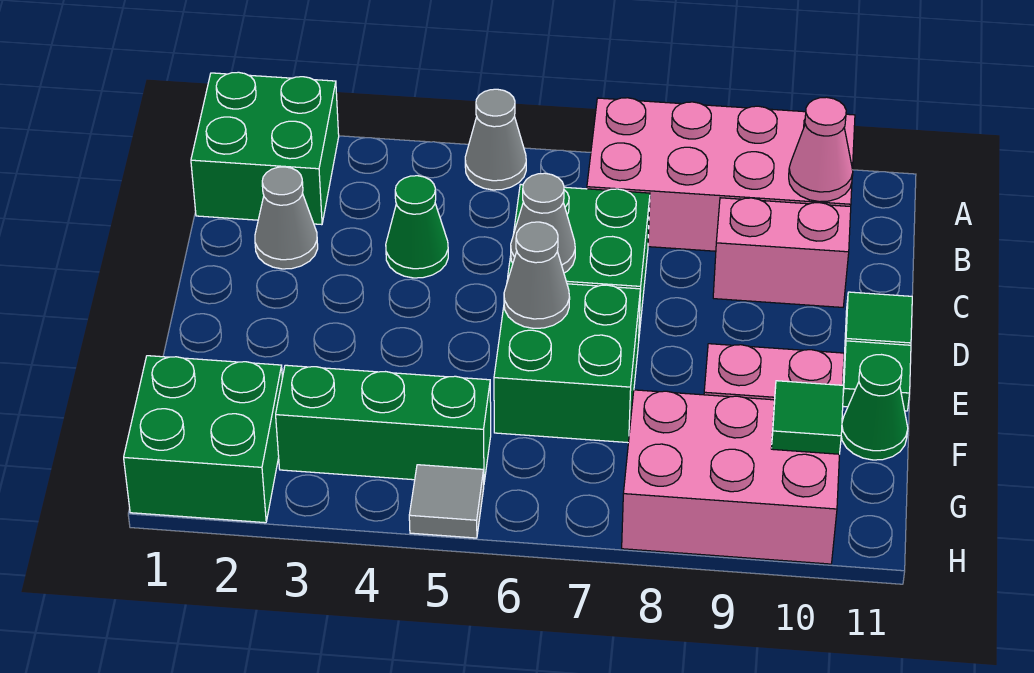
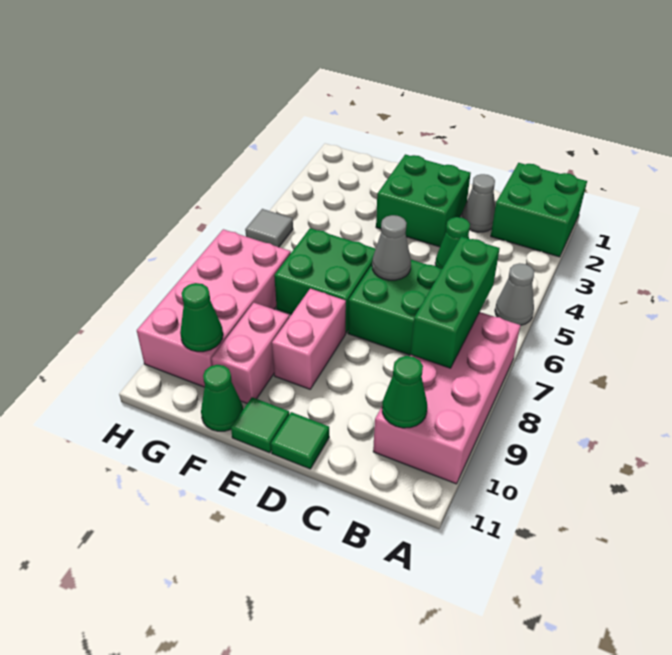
pink 1x1 cone [789,97,853,202] -> green 1x1 cone [382,356,427,428]
pink 1x2 brick [713,198,851,307] -> pink 1x2 brick moved to [272,289,346,389]
grey 1x1 cone [504,222,570,328] -> none
green 2x2 brick [124,356,282,523] -> green 2x2 brick moved to [376,154,471,247]
green 1x3 brick [276,365,491,482] -> green 1x3 brick moved to [411,237,500,368]
pink 2x3 brick [622,390,839,564] -> pink 2x4 brick [137,229,291,387]
green 1x1 tile [771,381,844,454] -> green 1x1 cone [180,283,223,352]

